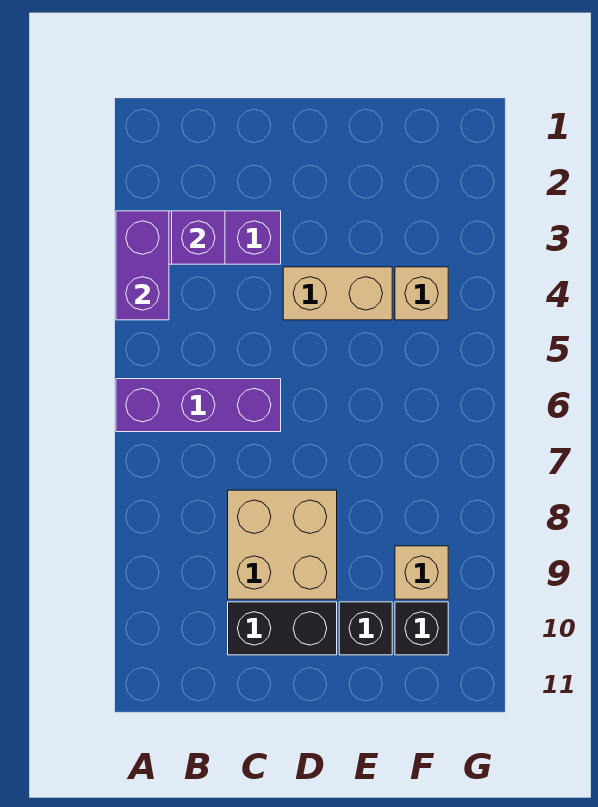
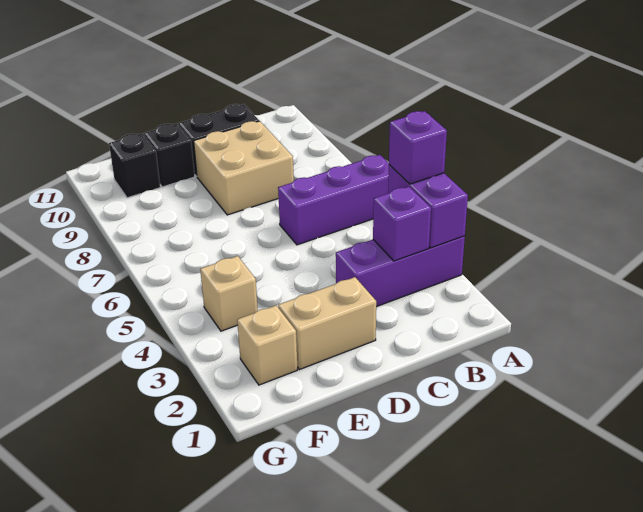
none -> purple 1x1 brick [389,111,447,184]
tan 1x2 brick [283,267,392,320] -> tan 1x2 brick moved to [278,277,376,370]
tan 1x1 brick [395,546,448,599] -> tan 1x1 brick moved to [237,306,298,385]

